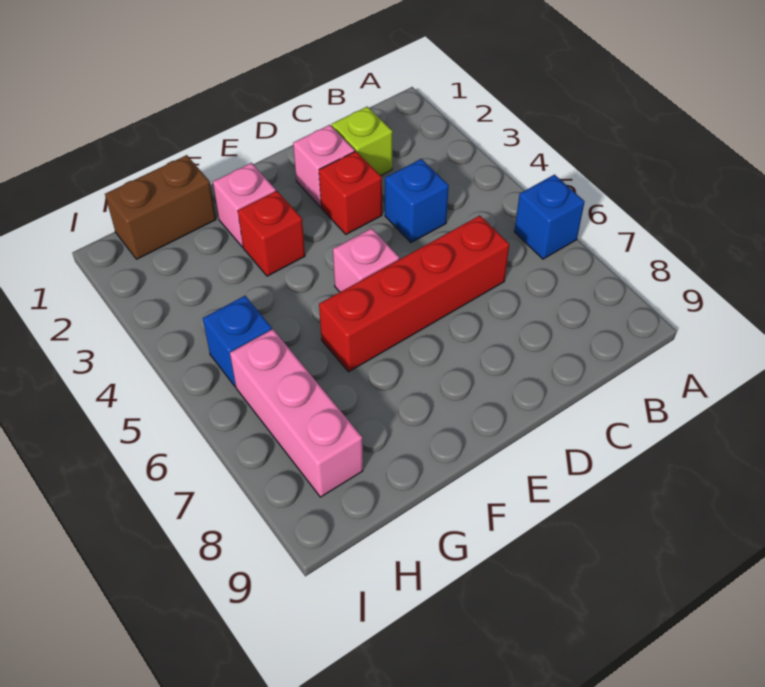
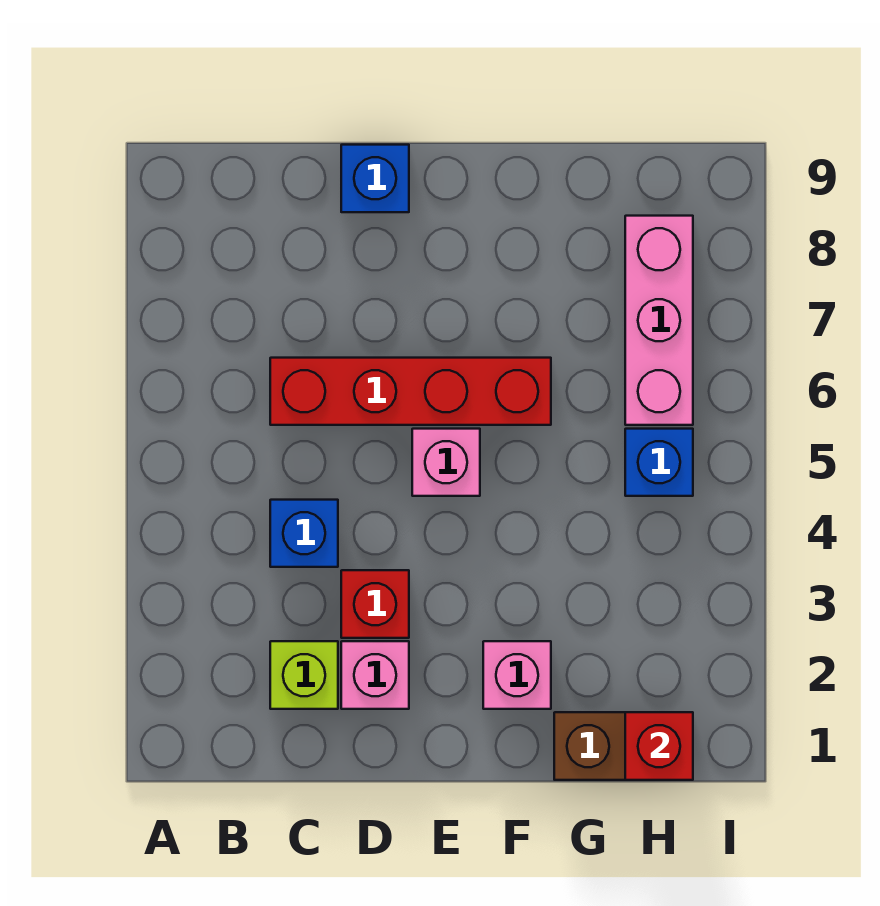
blue 1x1 brick [514,175,584,259] -> blue 1x1 brick moved to [341,145,409,212]
red 1x1 brick [238,191,305,276] -> red 1x1 brick moved to [625,712,693,780]

